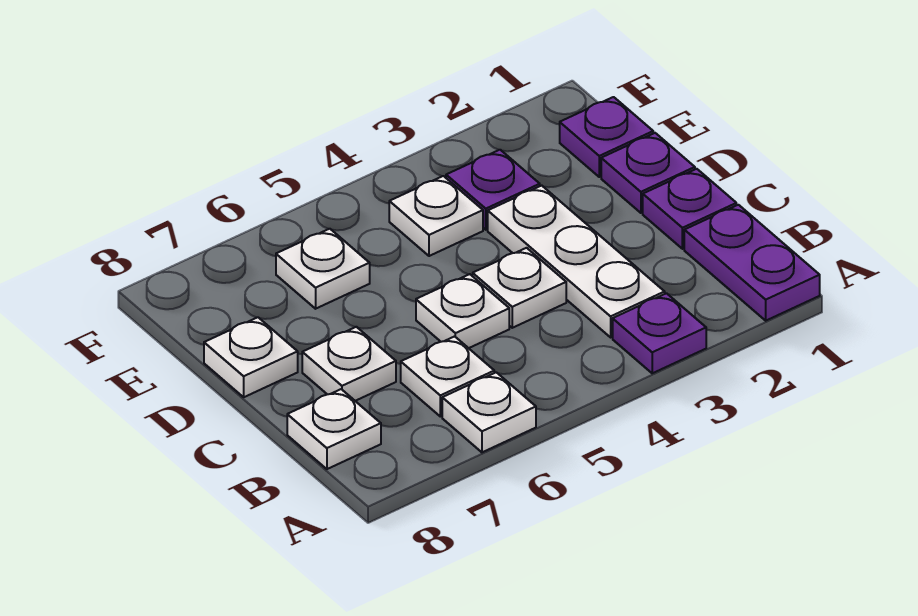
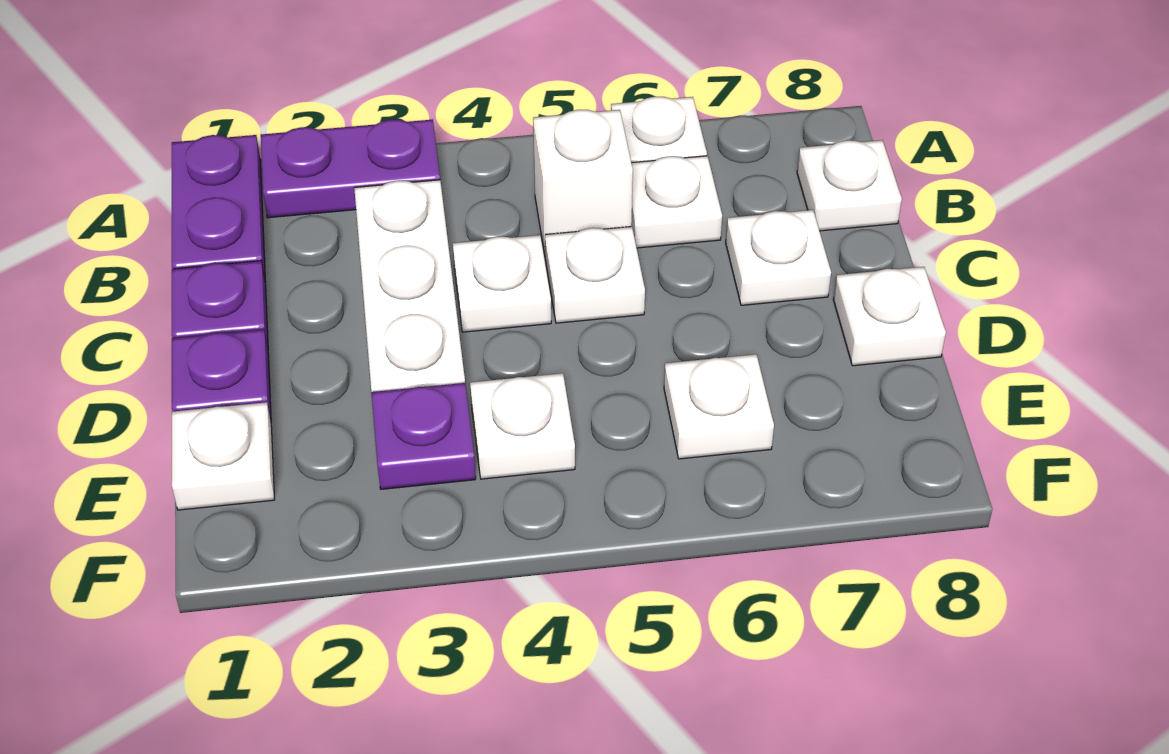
purple 1x1 plate [613,293,706,373] -> purple 1x2 plate [261,119,440,218]
none -> white 1x1 brick [533,110,633,254]
purple 1x1 plate [560,97,653,177] -> white 1x1 plate [172,402,275,510]

